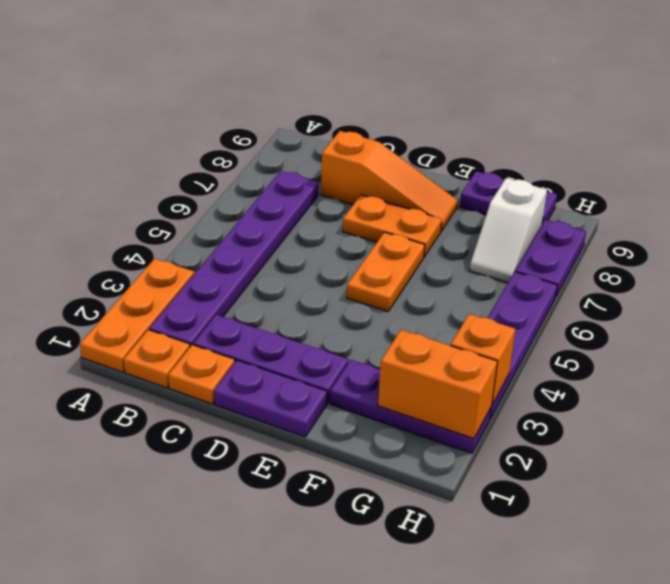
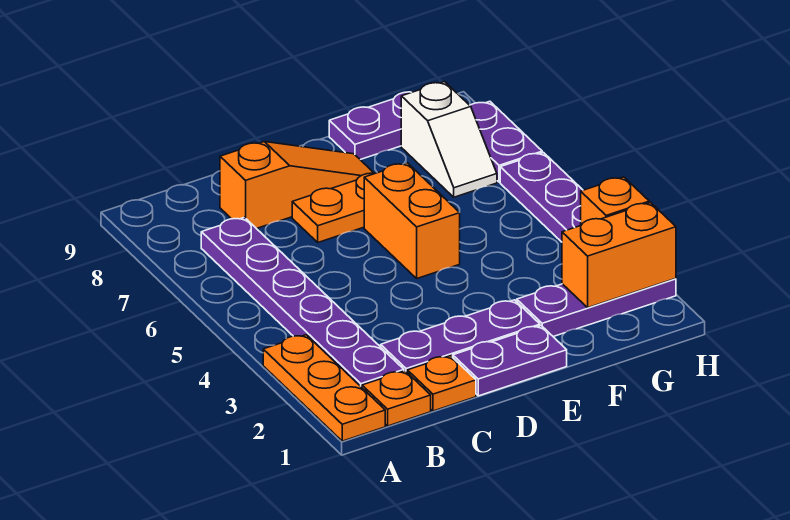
orange 1x2 plate [347,232,425,312] -> orange 1x2 brick [364,163,460,278]

